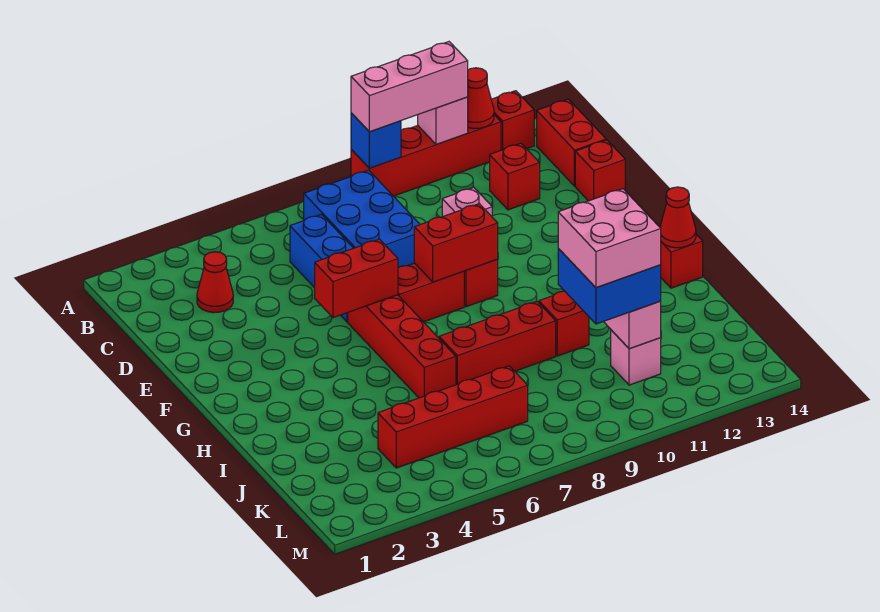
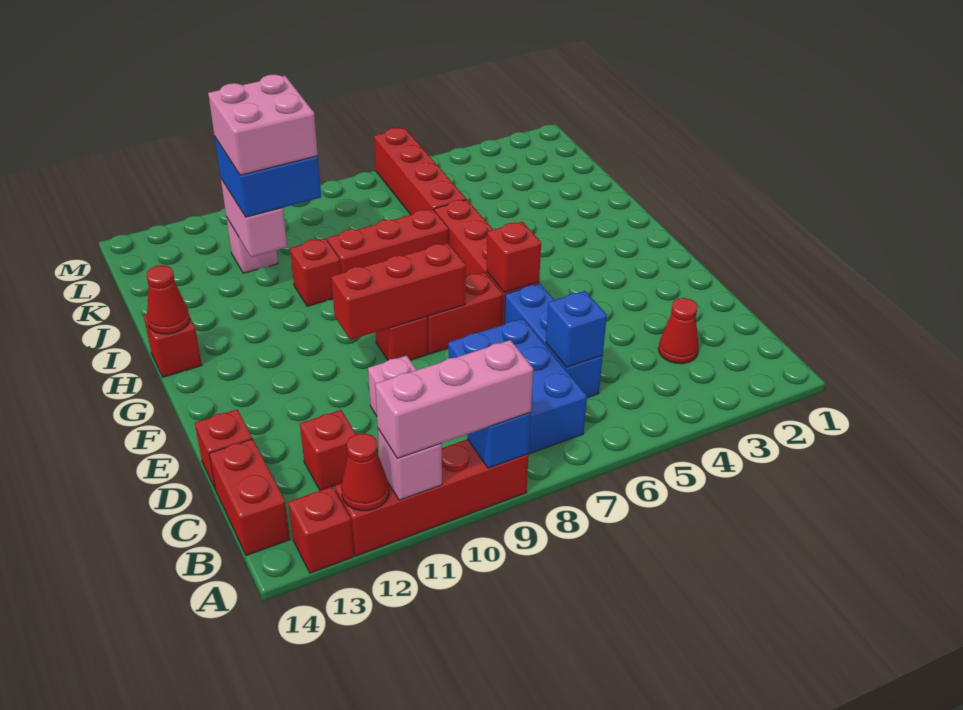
none -> blue 1x1 brick [546,291,607,367]
red 1x2 brick [315,239,398,318] -> red 1x1 brick [487,222,541,293]
red 1x2 brick [414,204,498,282] -> red 1x3 brick [331,243,466,340]
red 1x4 brick [378,366,528,468] -> red 1x4 brick turned to [374,128,466,215]

